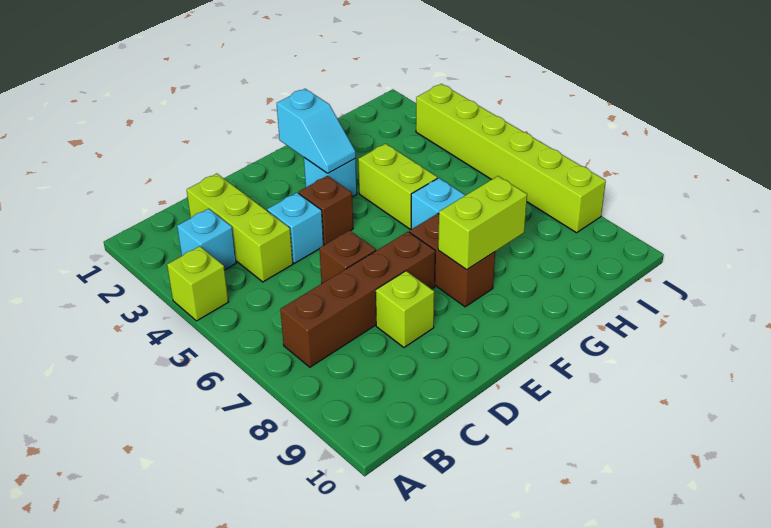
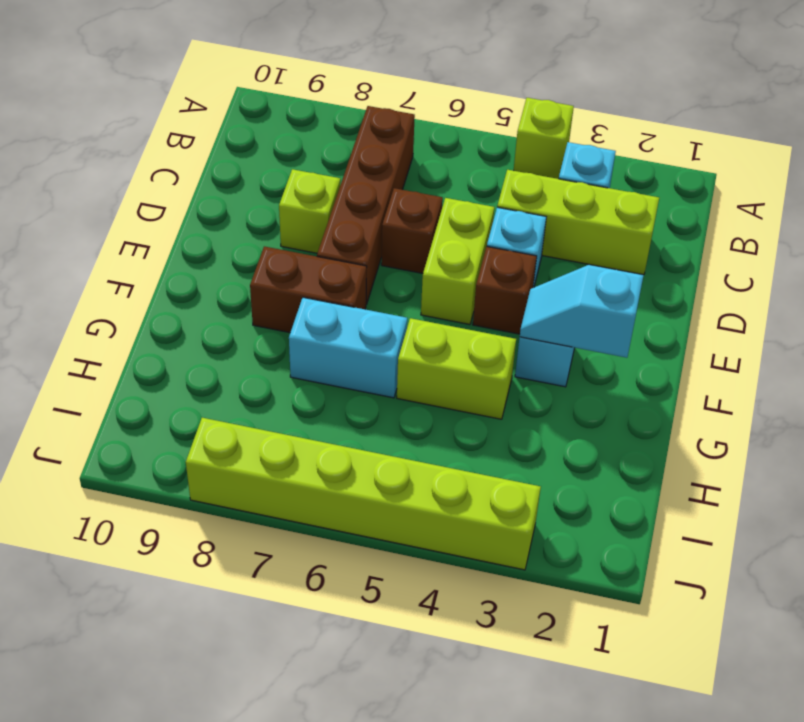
lime 1x2 brick [438,176,527,270] -> lime 1x2 brick moved to [421,198,494,324]

